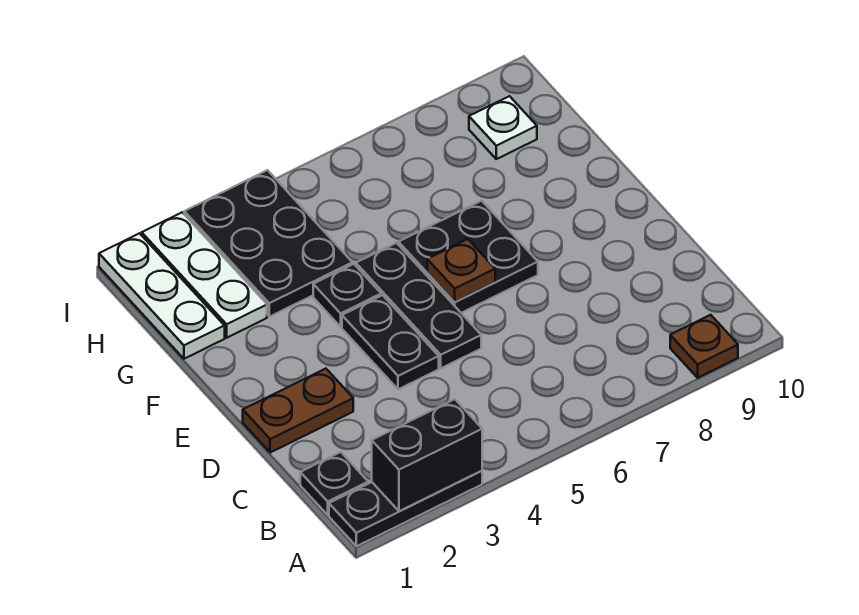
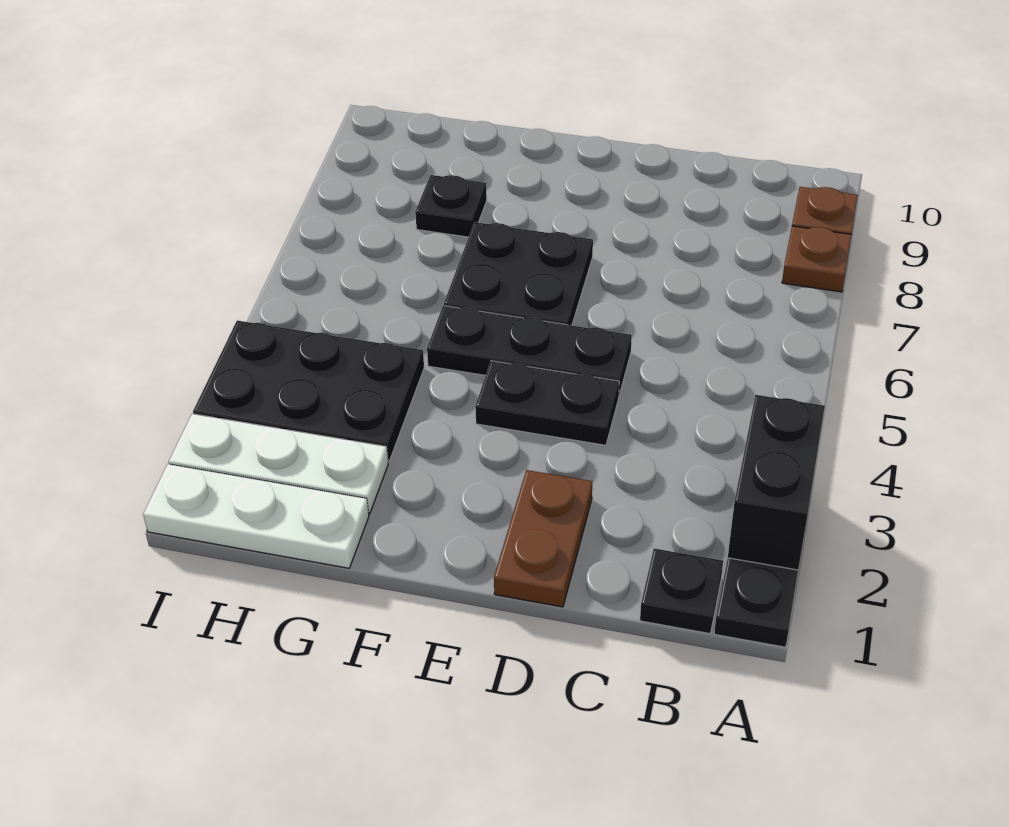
brown 1x1 plate [427,239,495,302] -> brown 1x1 plate moved to [782,226,852,292]
black 1x1 plate [313,264,381,327] -> black 1x1 plate moved to [415,175,487,237]
white 1x1 plate [469,96,537,159] -> none

